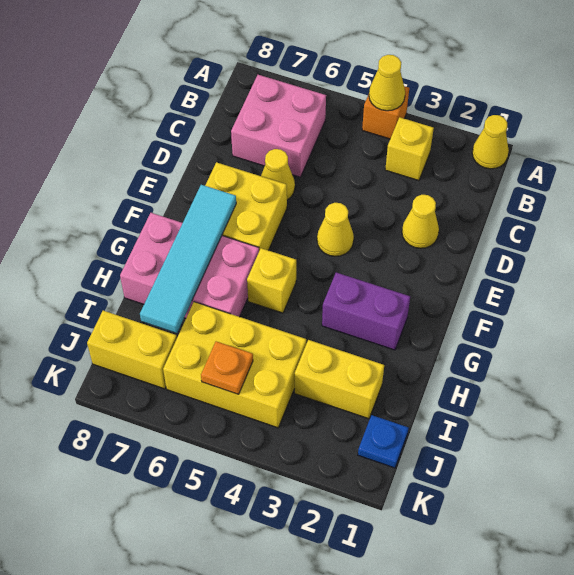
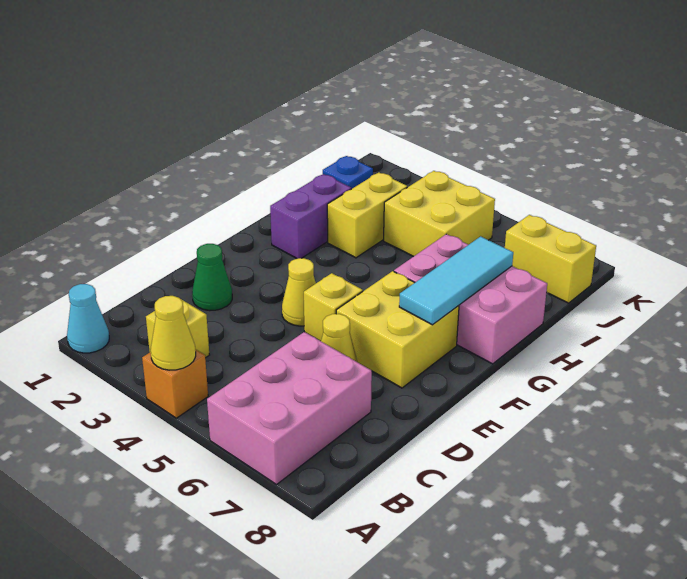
yellow 1x1 cone [472,115,509,169] -> cyan 1x1 cone [67,284,109,353]
pink 2x2 brick [231,75,326,177] -> pink 2x3 brick [207,332,372,485]
yellow 1x1 cone [402,195,439,248] -> green 1x1 cone [192,244,232,311]
cyan 1x4 tile [140,185,236,333] -> cyan 1x3 tile [399,236,513,325]
purple 1x2 brick [322,273,410,350] -> purple 1x2 brick turned to [270,174,351,259]
yellow 1x1 brick [247,248,296,313] -> yellow 1x1 brick moved to [304,273,363,341]
yellow 1x2 brick [295,340,384,419] -> yellow 1x2 brick turned to [327,172,407,258]
yellow 2x3 brick [163,302,306,428] -> yellow 2x2 brick [384,171,495,257]
orange 1x1 plate [201,341,253,394] -> none

